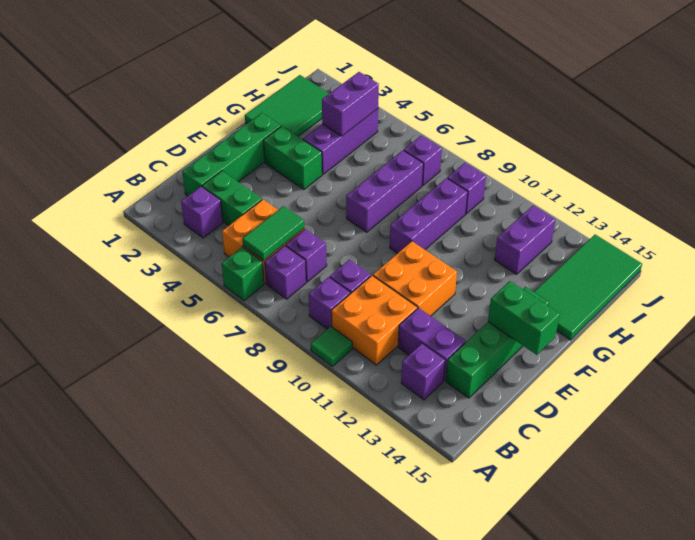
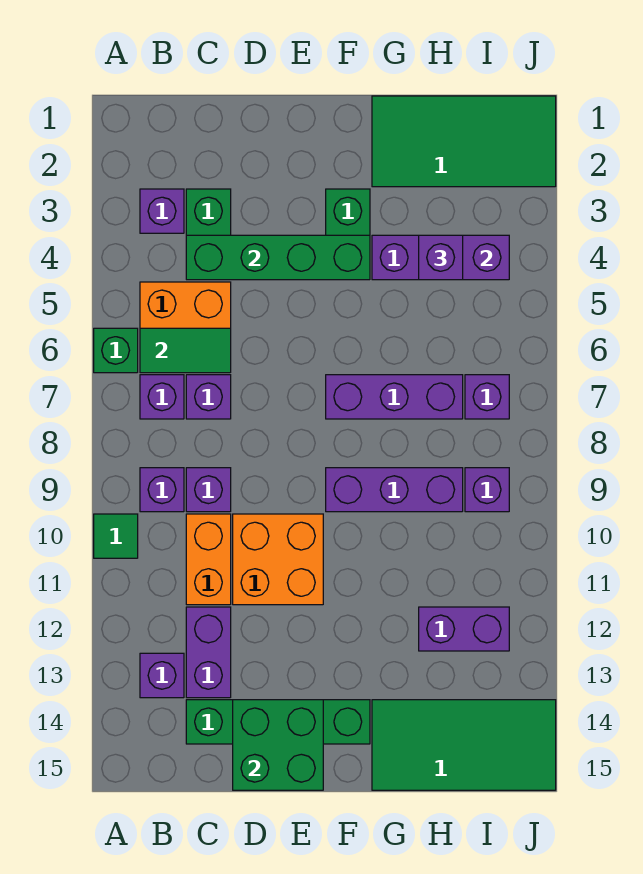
orange 2x2 brick [331,276,417,365] -> orange 1x2 brick [186,514,231,605]
green 1x4 brick [182,113,281,196] -> green 1x4 brick moved to [186,235,370,280]
green 1x2 brick [488,281,560,355] -> green 2x2 brick [233,700,323,790]
green 2x3 tile [245,75,329,136] -> green 2x4 tile [372,96,556,187]
none -> purple 1x1 brick [419,235,463,280]

